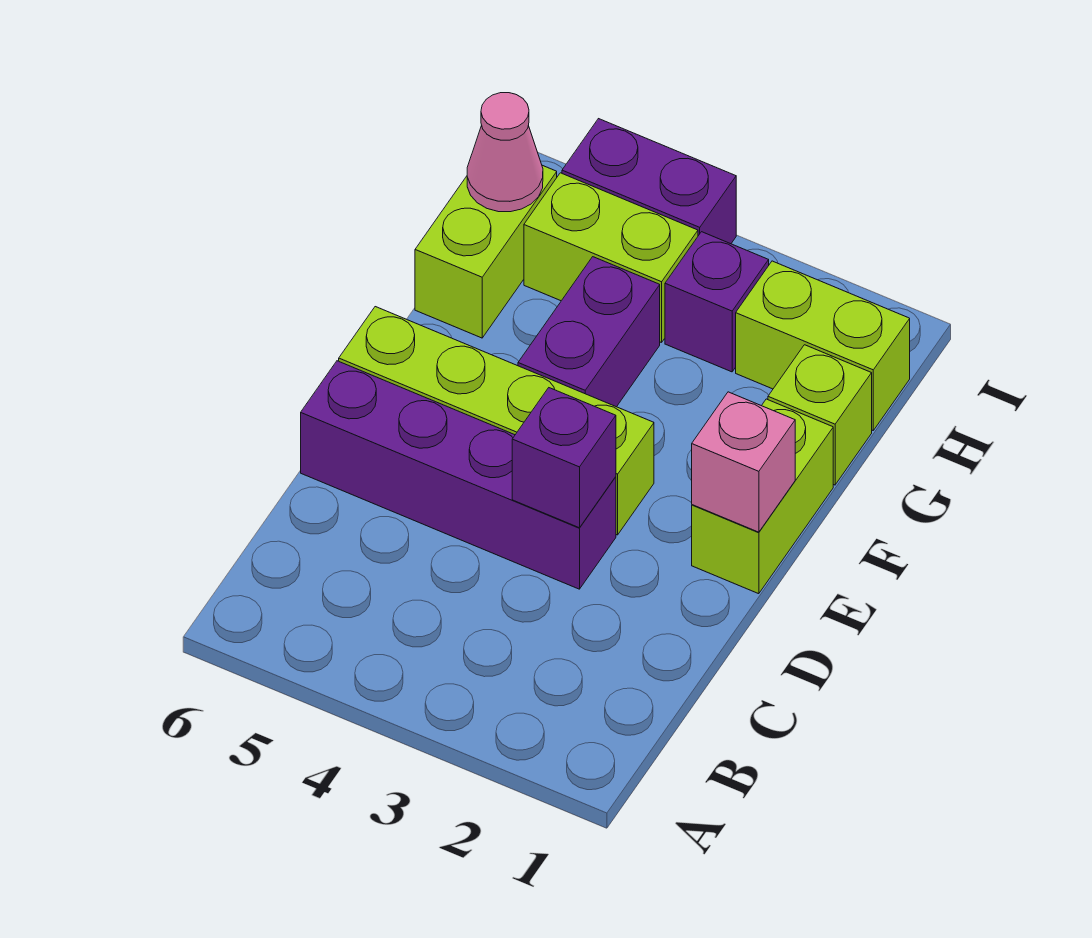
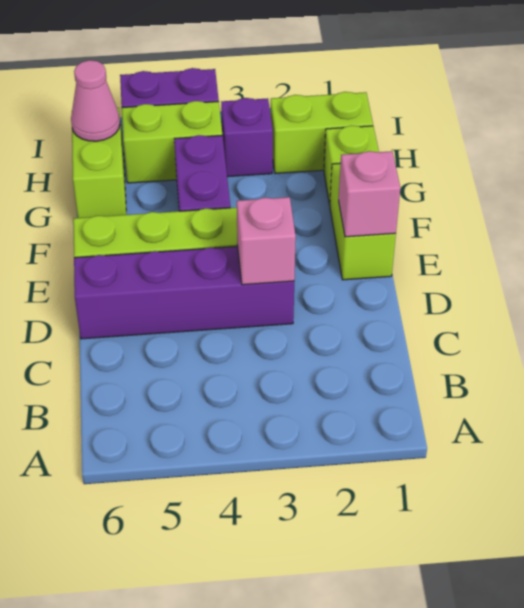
purple 1x1 brick [512,388,616,528] -> pink 1x1 brick [237,197,296,285]

